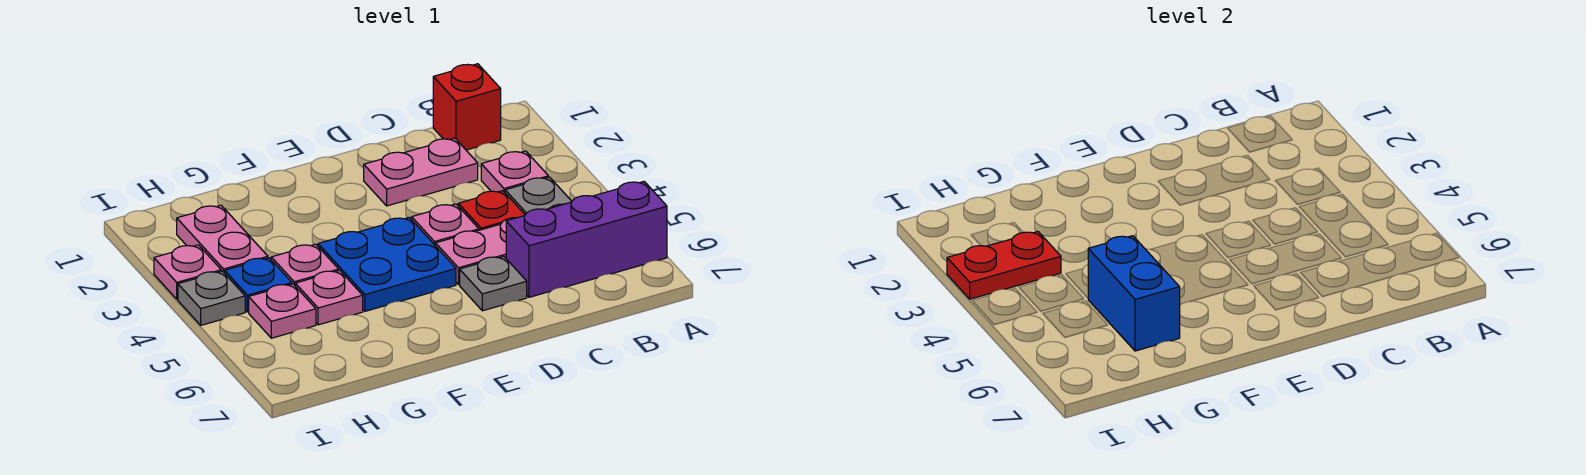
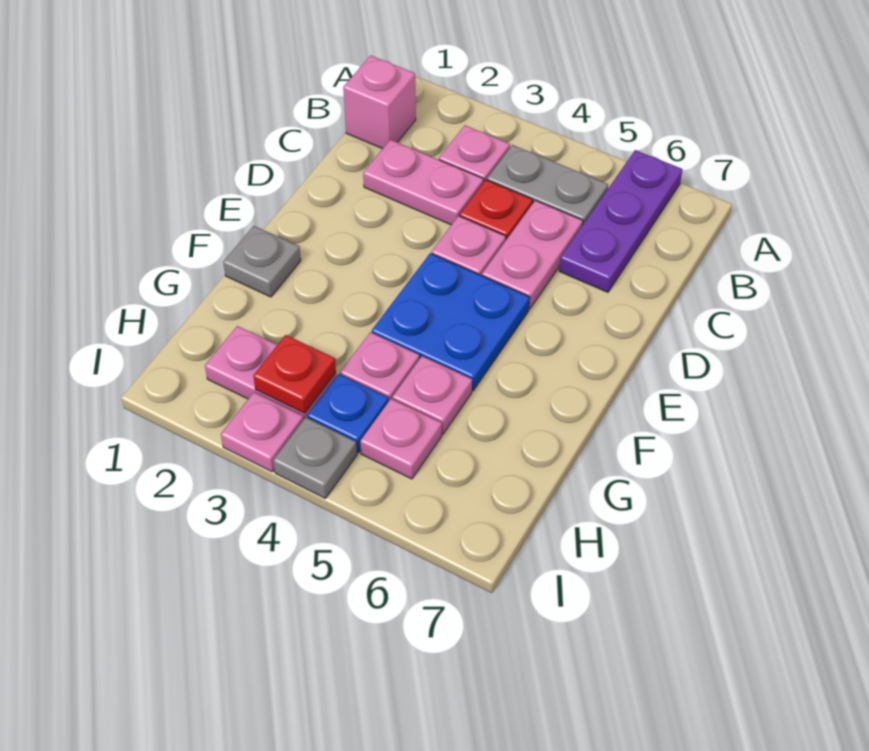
purple 1x3 brick [506,181,667,297] -> purple 1x3 plate [559,150,683,292]
red 1x1 brick [433,64,501,150] -> pink 1x1 brick [343,55,416,149]
pink 1x2 plate [364,138,478,206] -> pink 1x2 plate turned to [363,140,484,225]
grey 1x1 plate [460,256,527,311] -> grey 1x1 plate moved to [223,226,301,297]
blue 1x2 brick [1088,236,1180,351] -> none
red 1x2 plate [947,232,1061,299] -> red 1x1 plate [253,335,336,413]

